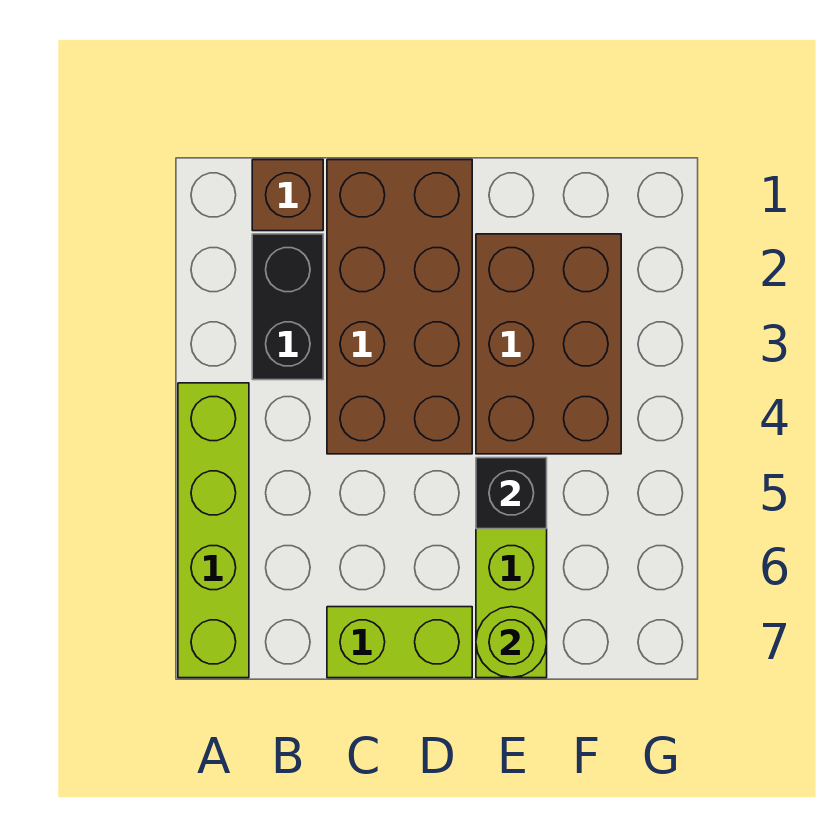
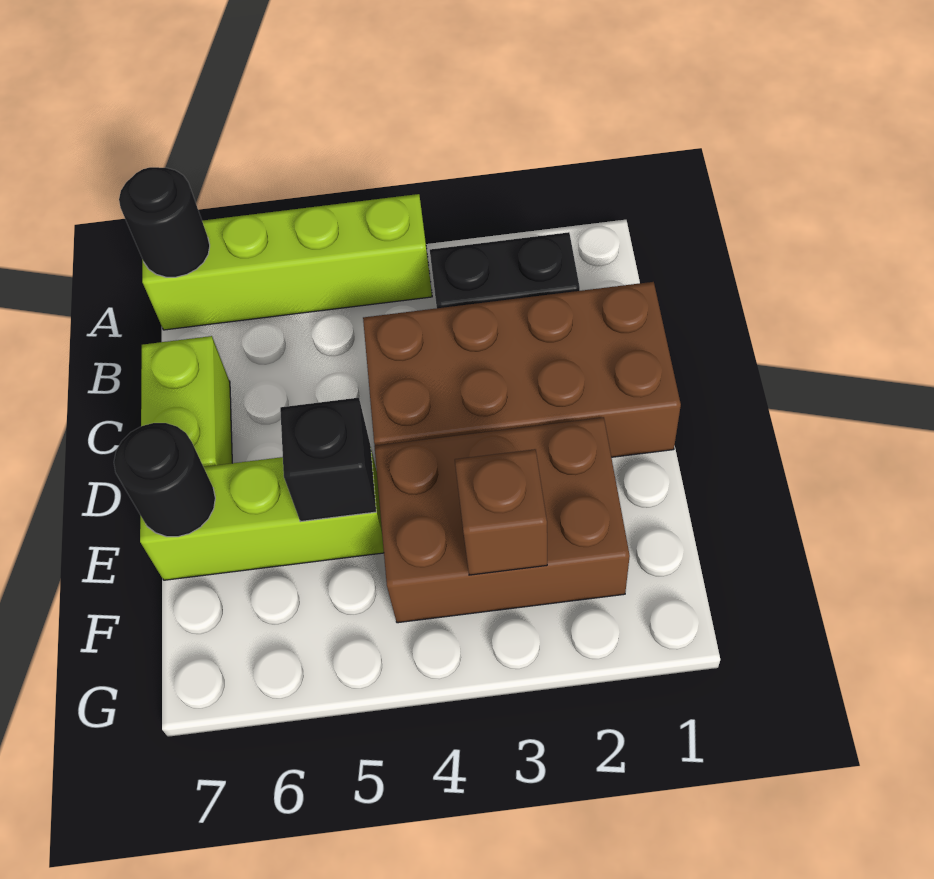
none -> black 1x1 round brick [119,167,210,277]
brown 1x1 brick [252,160,323,231] -> brown 1x1 brick moved to [455,449,547,575]
lime 1x1 round brick [476,607,547,678] -> black 1x1 round brick [114,423,215,537]

